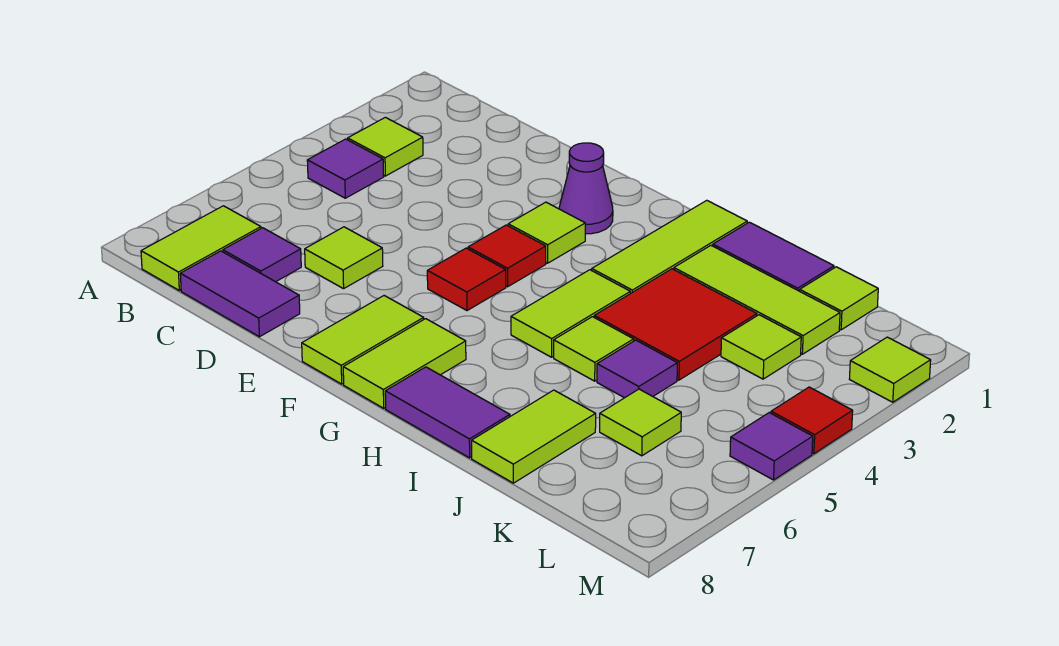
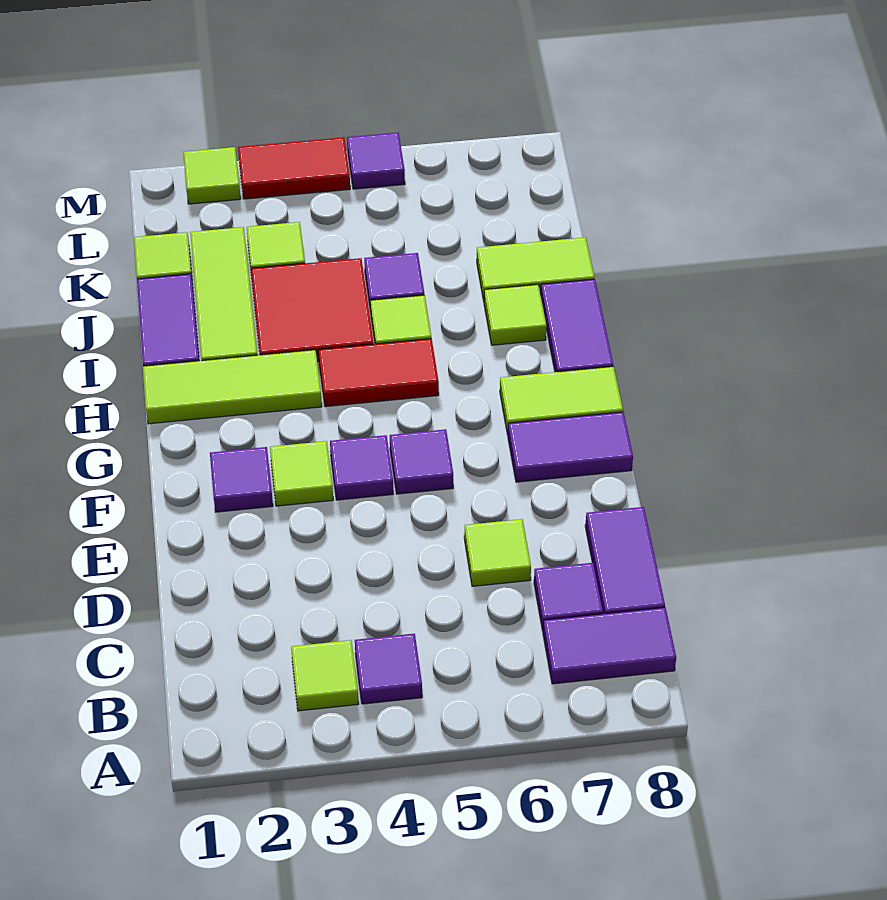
lime 1x2 tile [141,206,261,291] -> purple 1x2 tile [543,608,676,684]
purple 1x1 cone [559,143,613,234] -> purple 1x1 tile [210,447,273,512]
red 1x1 tile [468,225,546,287] -> purple 1x1 tile [330,435,393,500]
red 1x1 tile [427,248,506,311] -> purple 1x1 tile [390,429,453,494]
lime 1x2 tile [302,296,424,384] -> purple 1x2 tile [508,412,633,482]
lime 1x2 tile [511,270,630,357] -> red 1x2 tile [319,339,439,407]
lime 1x1 tile [600,389,681,456] -> lime 1x1 tile moved to [484,285,547,345]
red 1x1 tile [771,387,853,454] -> red 1x2 tile [238,137,350,199]

